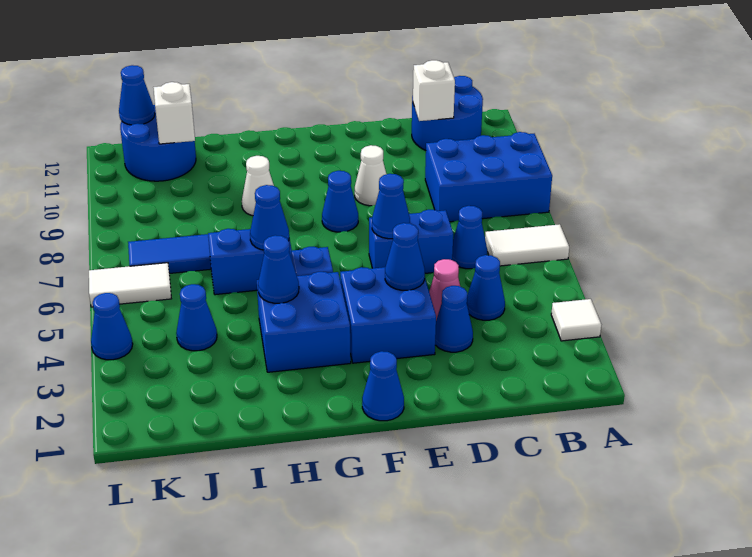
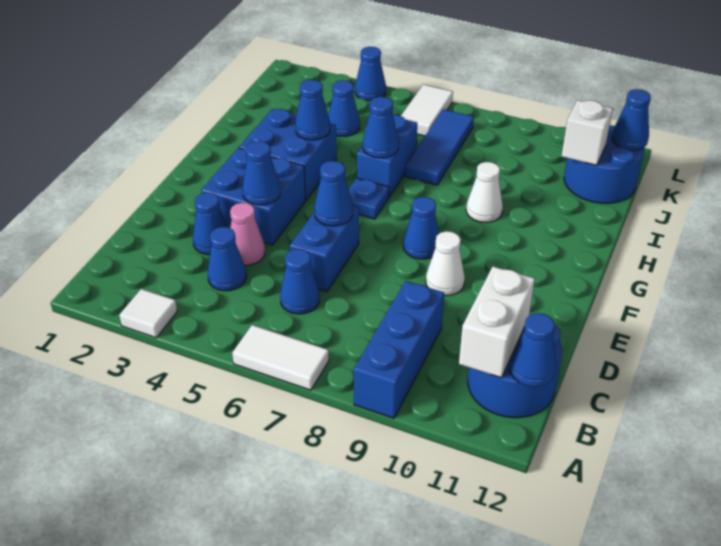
white 1x2 tile [485,224,569,266] -> white 1x2 tile turned to [232,325,329,390]
blue 2x3 brick [425,132,552,222] -> blue 1x3 brick [354,281,444,418]
white 1x1 brick [413,60,455,121] -> white 1x2 brick [459,266,535,378]
blue 1x1 cone [362,351,404,421] -> blue 1x1 cone moved to [510,313,556,387]

